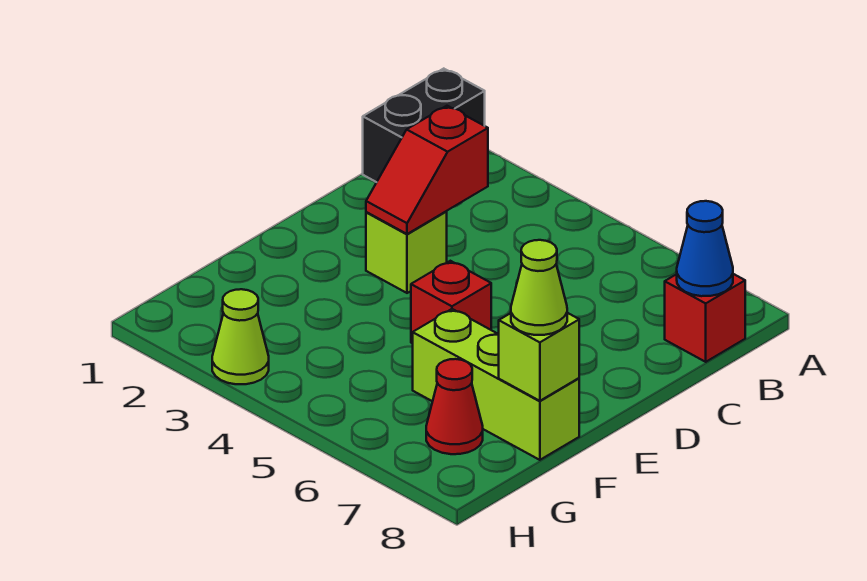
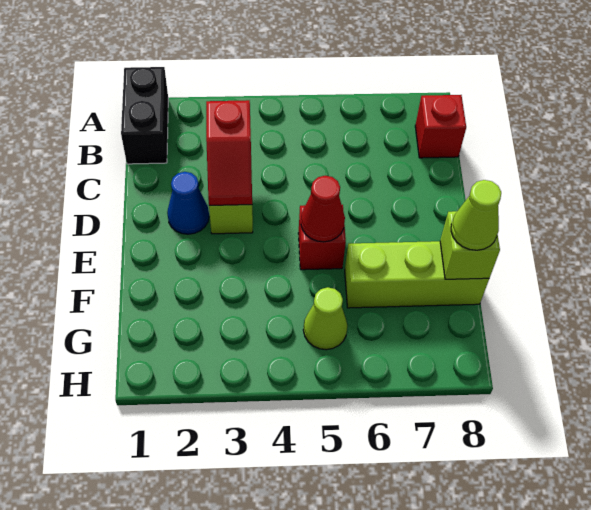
blue 1x1 cone [677,201,733,296] -> blue 1x1 cone moved to [167,172,209,234]
red 1x1 cone [426,359,483,454] -> red 1x1 cone moved to [301,176,345,242]
lime 1x1 cone [212,289,269,384] -> lime 1x1 cone moved to [303,287,347,350]

